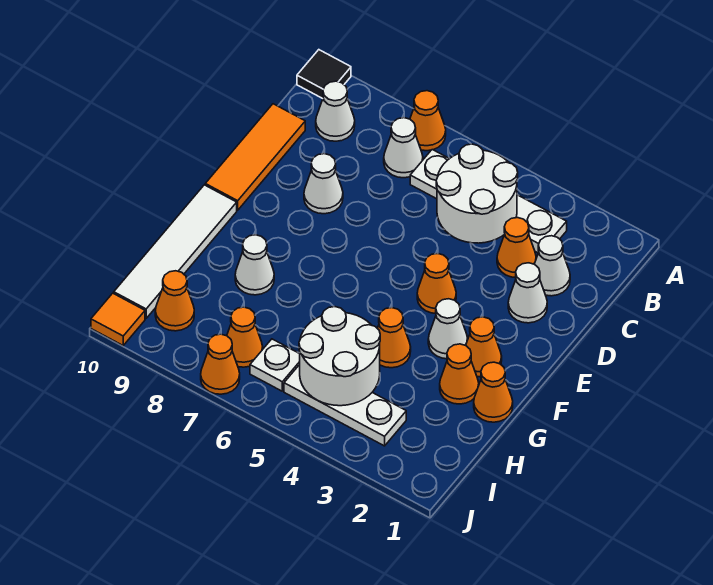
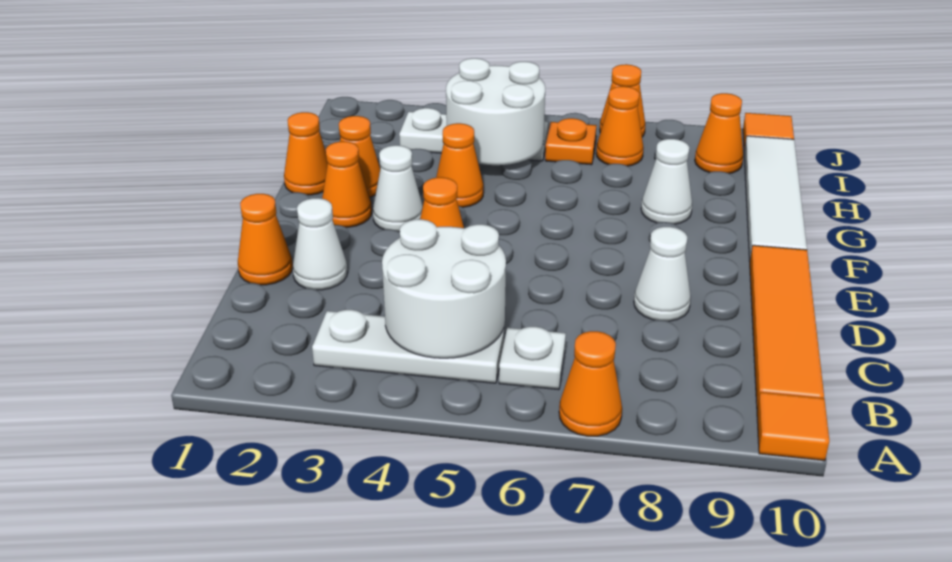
black 1x1 tile [297,50,351,99] -> orange 1x1 tile [757,392,829,461]
white 1x1 cone [384,118,423,178] -> none
white 1x1 cone [316,81,355,141] -> none
white 1x1 cone [535,236,570,296] -> none
orange 1x1 cone [497,218,536,277] -> orange 1x1 cone moved to [238,194,293,285]
orange 1x3 tile [205,104,305,210] -> orange 1x4 tile [750,245,824,408]
white 1x1 plate [250,339,300,391] -> orange 1x1 plate [545,118,596,165]

